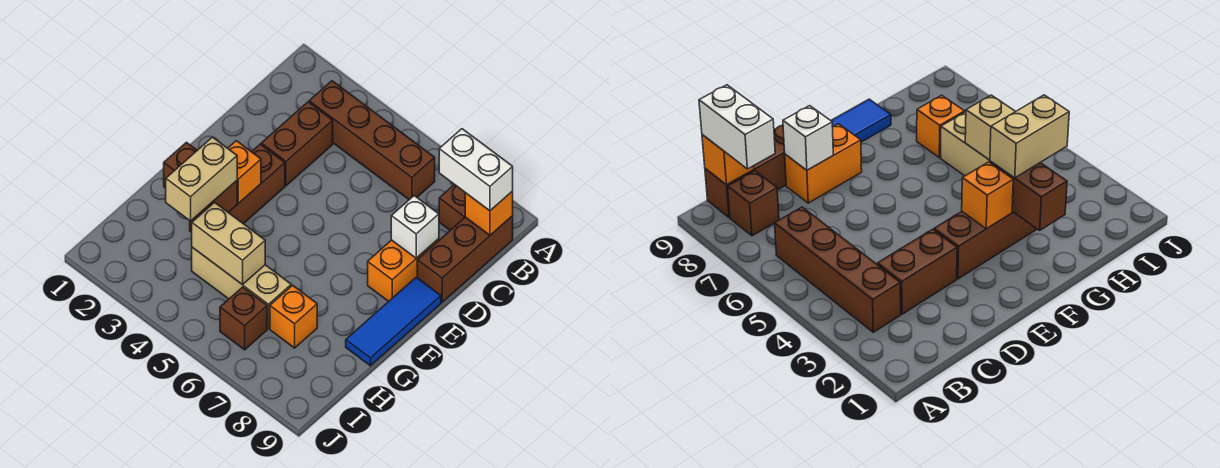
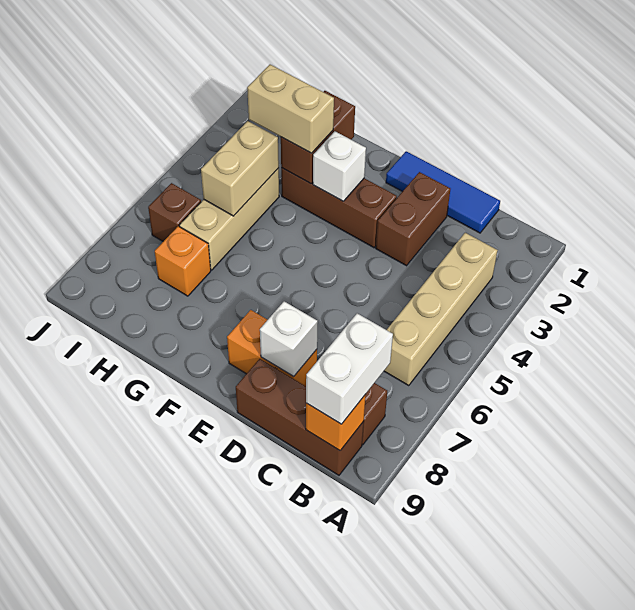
brown 1x4 brick [309,81,435,200] -> tan 1x4 brick [384,233,498,385]
brown 1x2 brick [261,102,333,186] -> brown 1x2 brick turned to [376,172,450,266]
blue 1x3 tile [346,277,441,366] -> blue 1x3 tile moved to [386,151,500,233]
orange 1x1 brick [228,141,261,203] -> white 1x1 brick [313,131,366,201]

